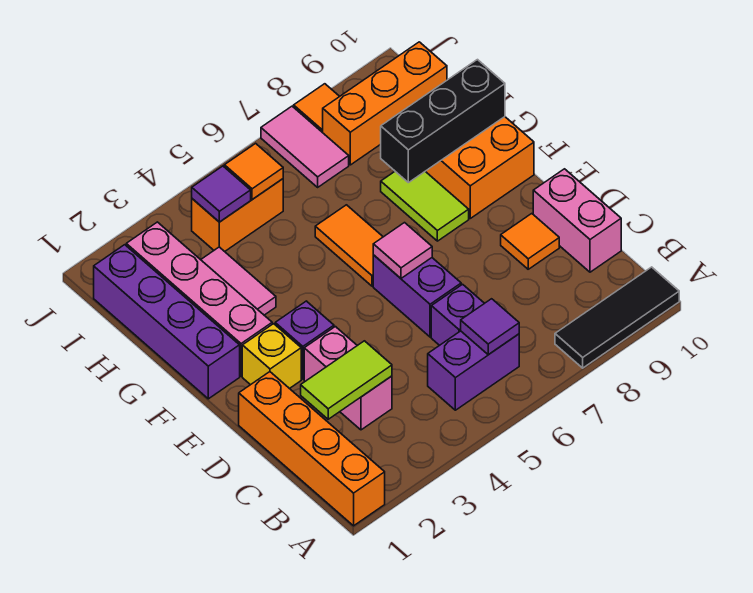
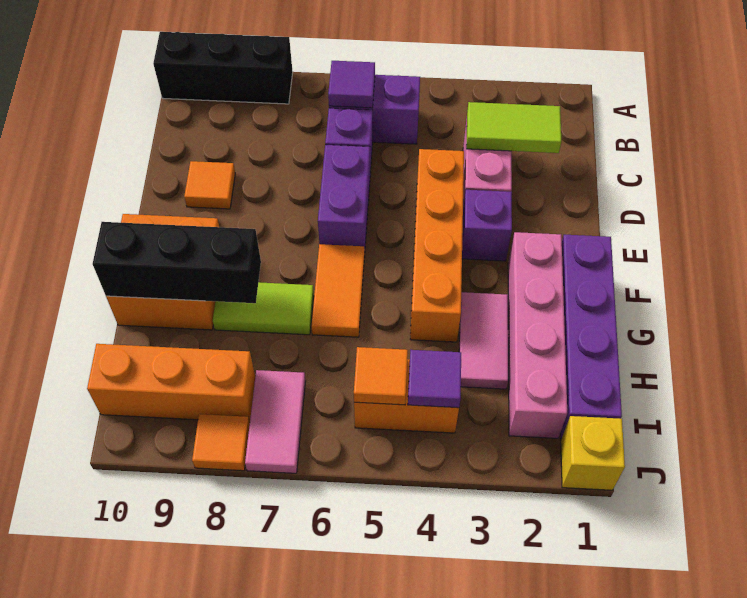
orange 1x4 brick [239,372,385,526] -> orange 1x4 brick moved to [410,149,464,342]
black 1x3 tile [555,267,679,368] -> black 1x3 brick [153,32,293,104]
pink 1x2 brick [533,169,621,272] -> none
yellow 1x1 brick [242,324,301,389] -> yellow 1x1 brick moved to [561,416,625,490]
pink 1x1 tile [373,223,432,278] -> none
lime 1x2 tile [381,172,469,241] -> lime 1x2 tile turned to [213,282,314,335]

